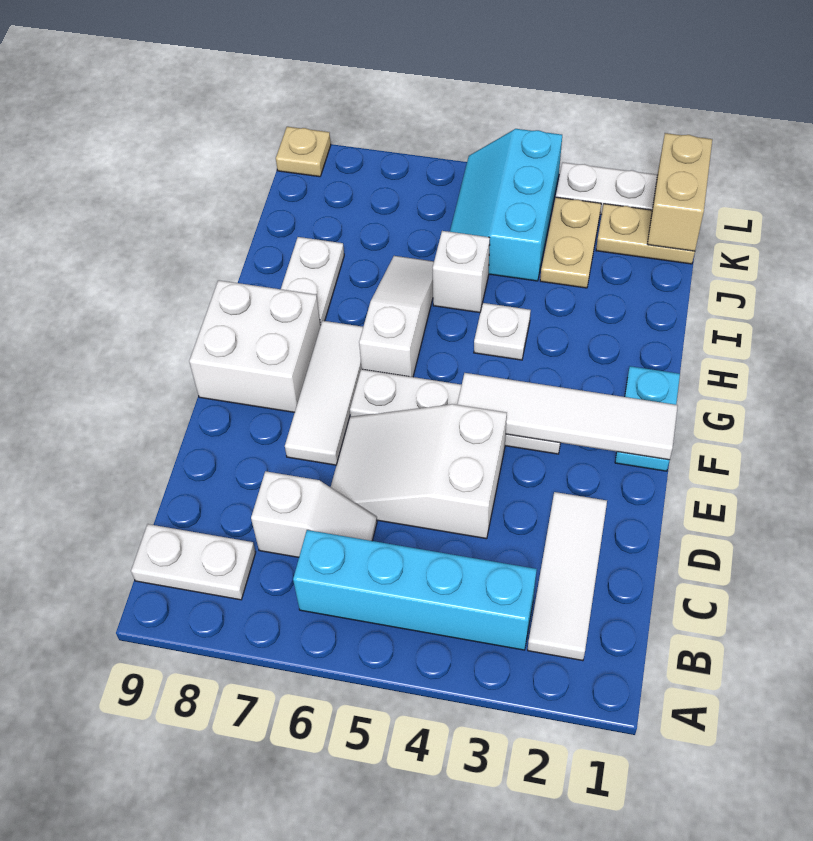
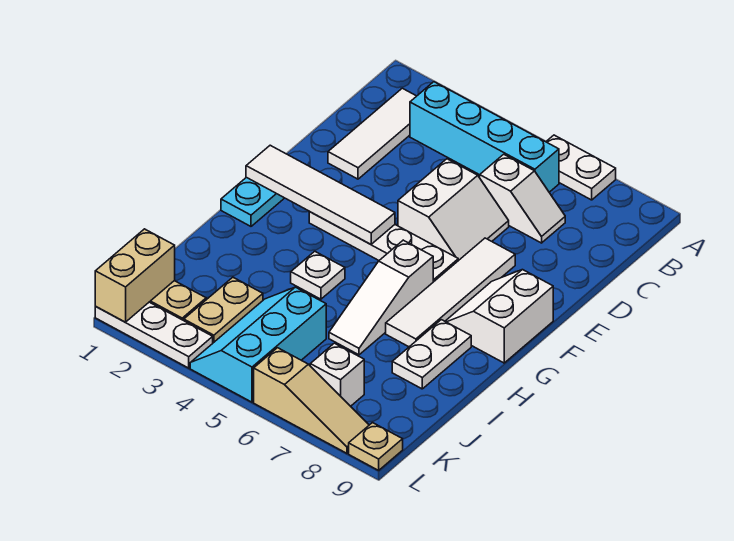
white 1x2 plate [131,524,256,600] -> white 1x2 plate moved to [546,135,616,200]
white 1x2 slope [251,471,377,557] -> white 1x2 slope turned to [479,154,565,243]
white 2x3 slope [331,404,507,539] -> white 2x2 slope [398,159,509,261]
white 1x3 tile [285,321,363,465] -> white 1x4 tile [386,238,515,347]
white 2x2 brick [189,280,321,412] -> white 2x2 slope [445,270,553,363]
white 1x1 brick [433,231,490,313] -> white 1x1 brick moved to [310,343,364,406]
cyan 2x3 slope [450,129,562,281] -> cyan 2x3 slope turned to [190,287,326,402]
none -> tan 1x3 slope [254,348,369,453]

